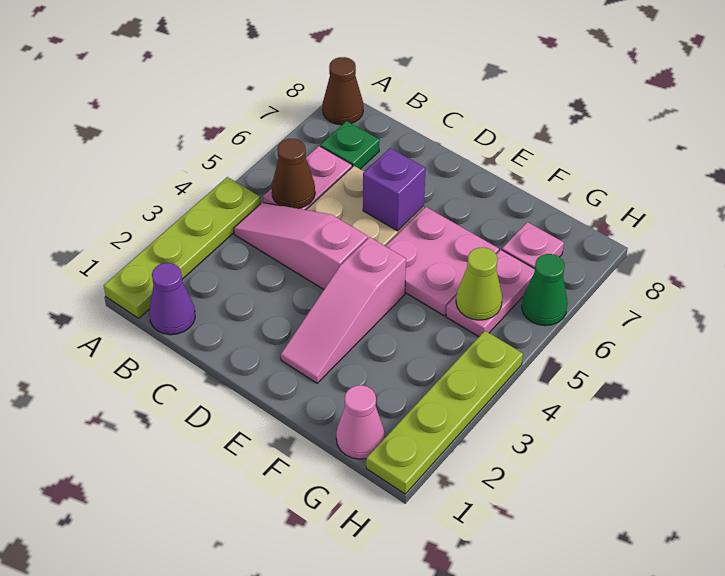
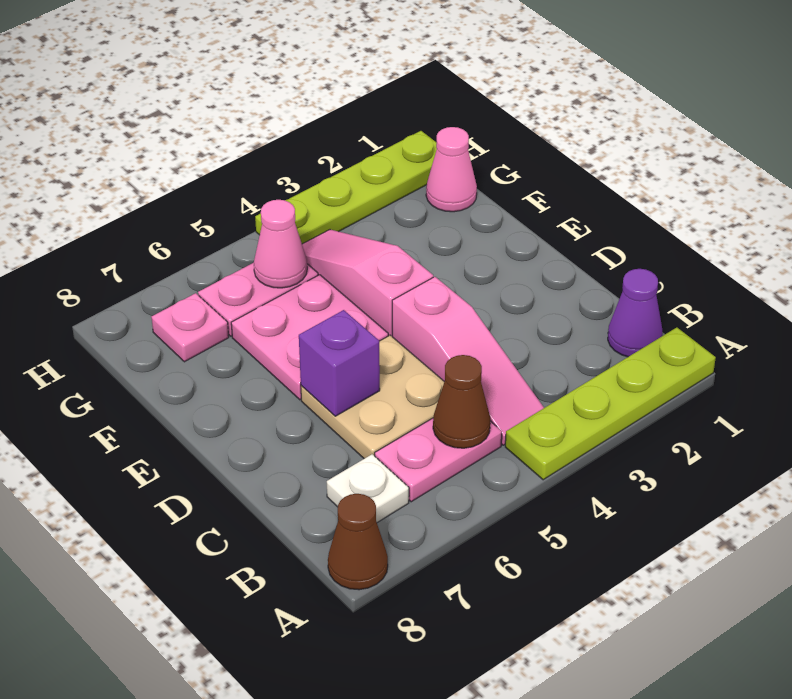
green 1x1 plate [320,121,380,169] -> white 1x1 plate [327,454,409,523]
pink 1x3 slope [281,237,406,383] -> pink 1x3 slope turned to [302,230,433,336]
lime 1x1 cone [456,248,502,320] -> pink 1x1 cone [254,200,307,288]
green 1x1 cone [522,254,568,326] -> none

